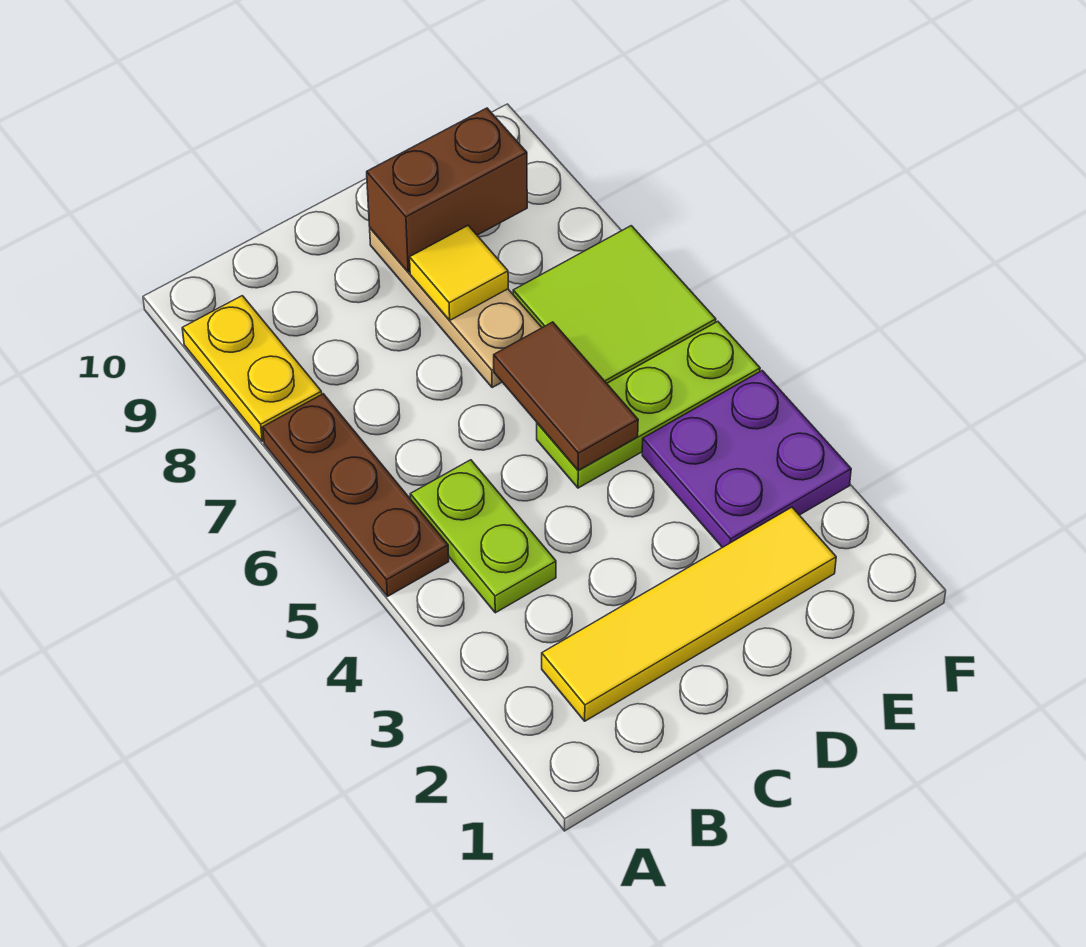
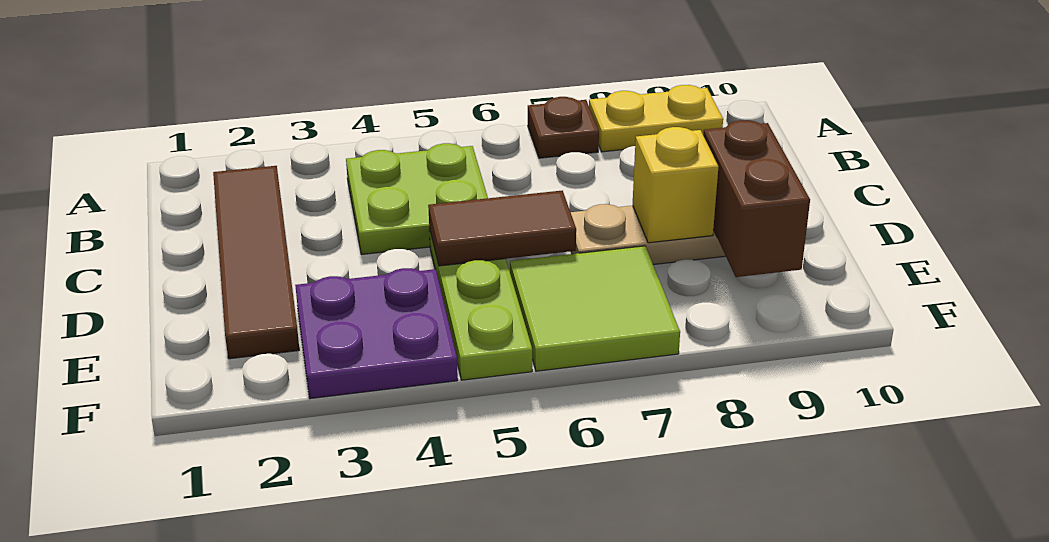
brown 1x3 plate [263,394,449,596] -> brown 1x1 plate [528,97,599,158]
yellow 1x4 tile [542,507,836,721] -> brown 1x4 tile [213,166,299,359]
lime 1x2 plate [410,460,556,613] -> lime 2x2 plate [346,143,488,255]
yellow 1x1 tile [410,226,508,320] -> yellow 1x1 brick [633,127,719,243]

